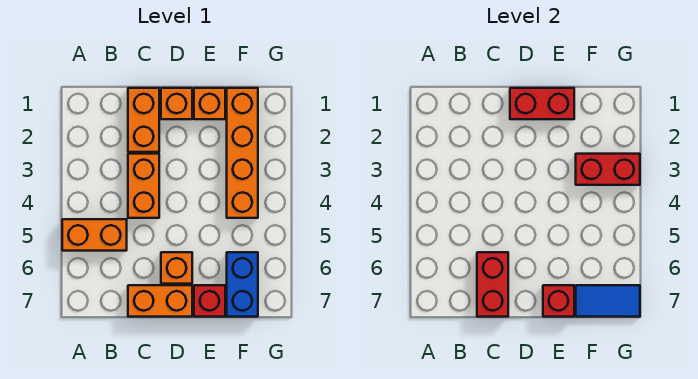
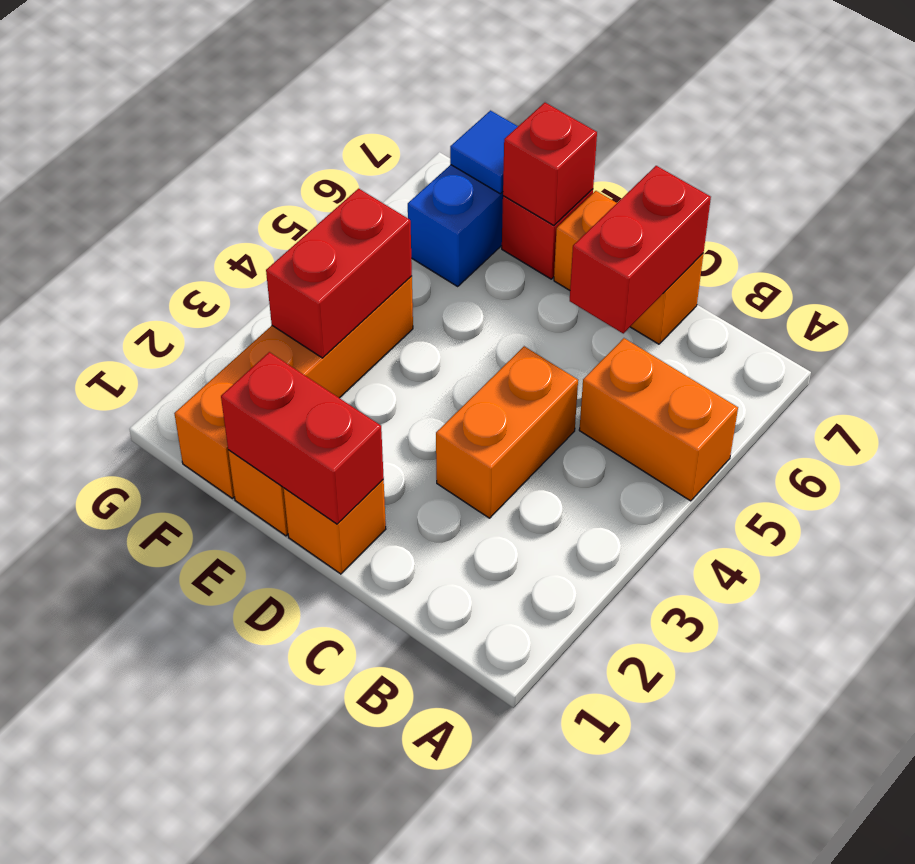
orange 1x2 brick [128,88,159,152] -> none
orange 1x1 brick [161,252,192,284] -> none
red 1x2 brick [576,154,640,185] -> red 1x2 brick turned to [266,189,412,358]
blue 1x2 tile [576,285,640,317] -> blue 1x1 tile [450,111,518,194]

